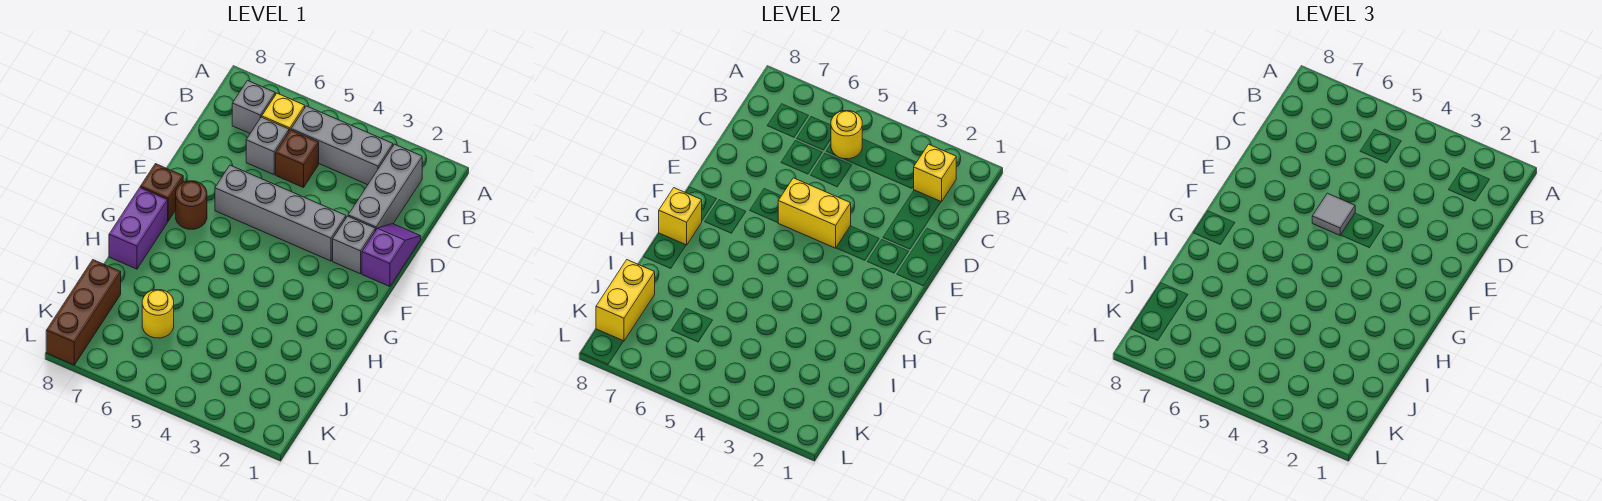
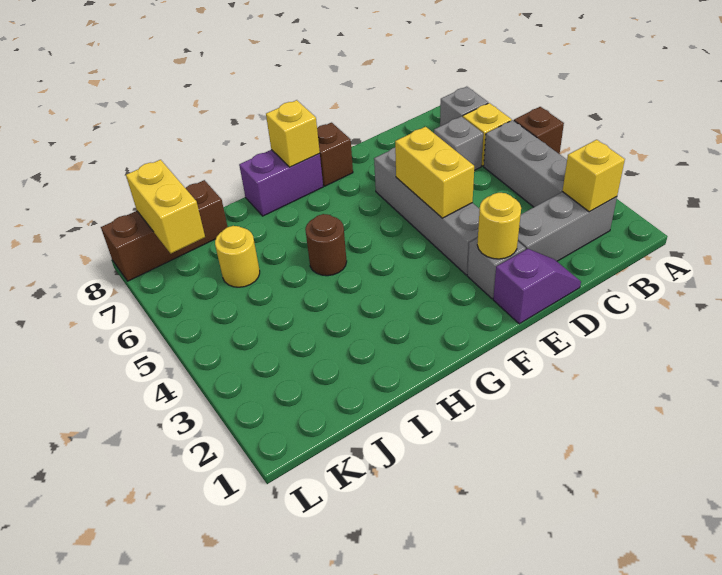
yellow 1x1 round brick [831,111,862,159] -> yellow 1x1 round brick moved to [477,193,521,259]
brown 1x1 brick [276,130,319,188] -> brown 1x1 brick moved to [514,107,564,154]
grey 1x1 tile [1312,193,1355,235] -> none
brown 1x1 round brick [176,181,207,229] -> brown 1x1 round brick moved to [305,214,347,276]
yellow 1x2 brick [596,260,655,341] -> yellow 1x2 brick turned to [126,160,205,253]

